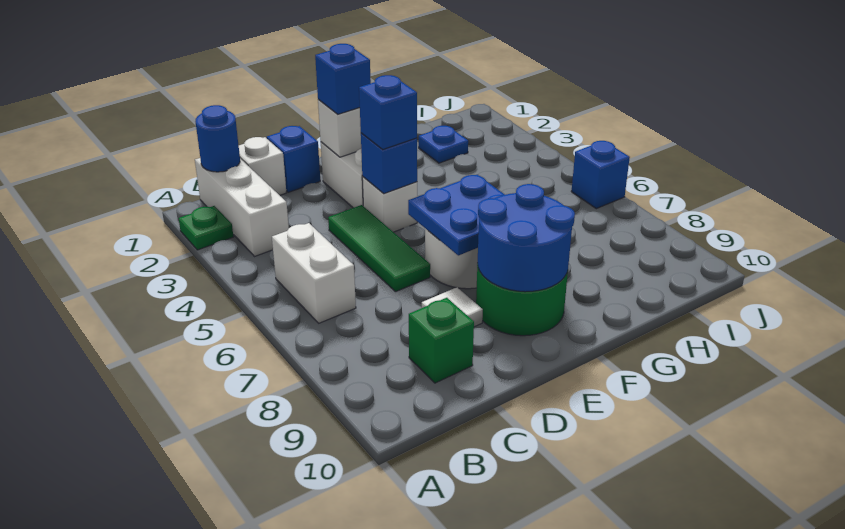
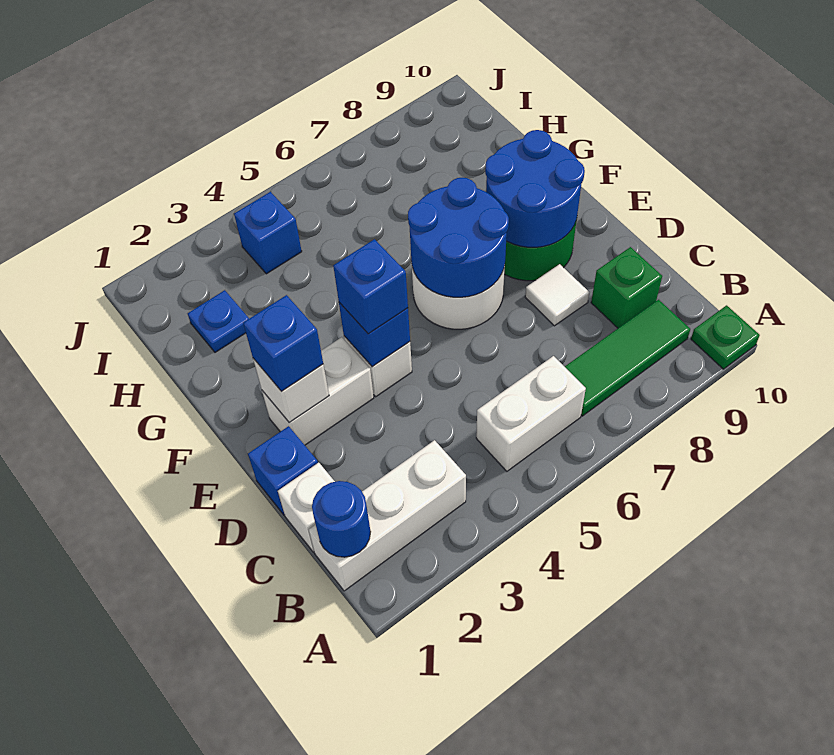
green 1x1 plate [179,206,233,250] -> green 1x1 plate moved to [691,305,760,369]
green 1x3 tile [328,205,430,292] -> green 1x3 tile moved to [565,300,690,416]
blue 2x2 plate [408,175,505,255] -> blue 2x2 round brick [408,178,509,297]
blue 1x1 brick [571,141,630,209] -> blue 1x1 brick moved to [234,192,302,274]

